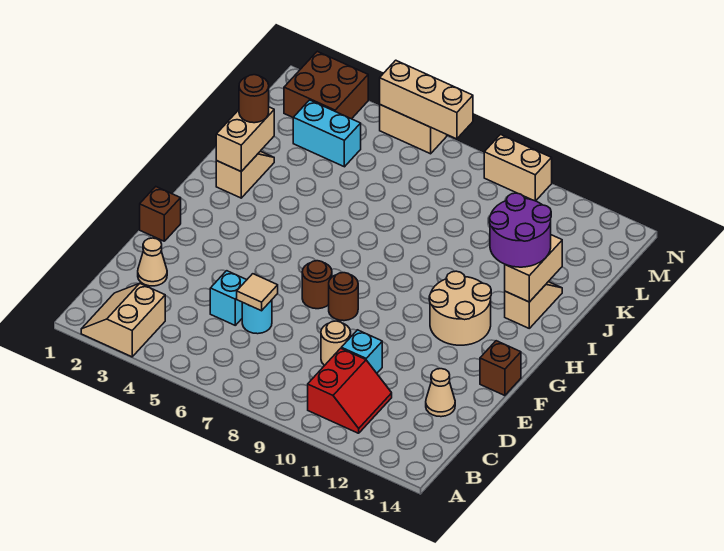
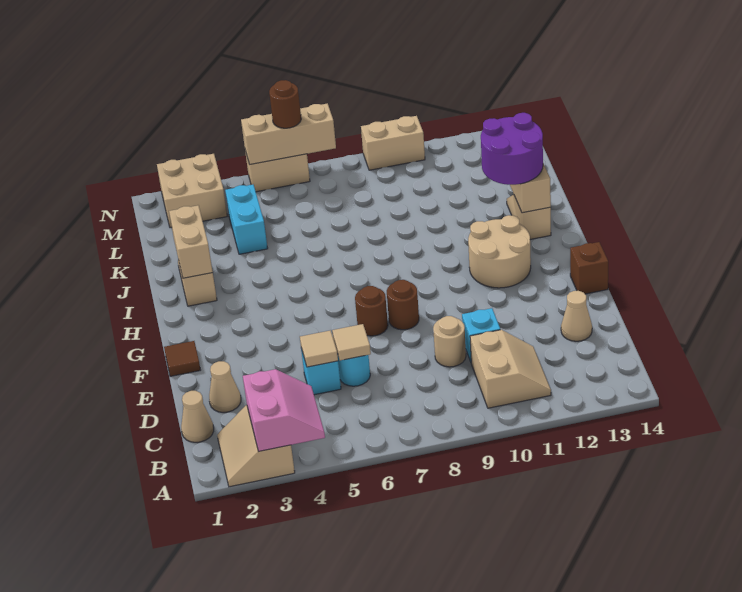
none -> pink 2x2 slope [243,369,325,451]
red 2x2 slope [308,348,392,433] -> tan 2x2 slope [470,330,551,408]
none -> tan 1x1 cone [181,391,214,442]
none -> tan 1x1 tile [300,330,338,367]
brown 1x1 brick [140,187,181,241] -> brown 1x1 tile [164,341,200,376]
brown 1x1 round brick [239,75,269,123] -> brown 1x1 round brick moved to [269,80,301,128]
cyan 1x2 brick [293,100,361,167] -> cyan 1x2 brick turned to [225,184,268,254]
brown 2x2 brick [284,51,368,119] -> tan 2x2 brick [157,154,227,227]

